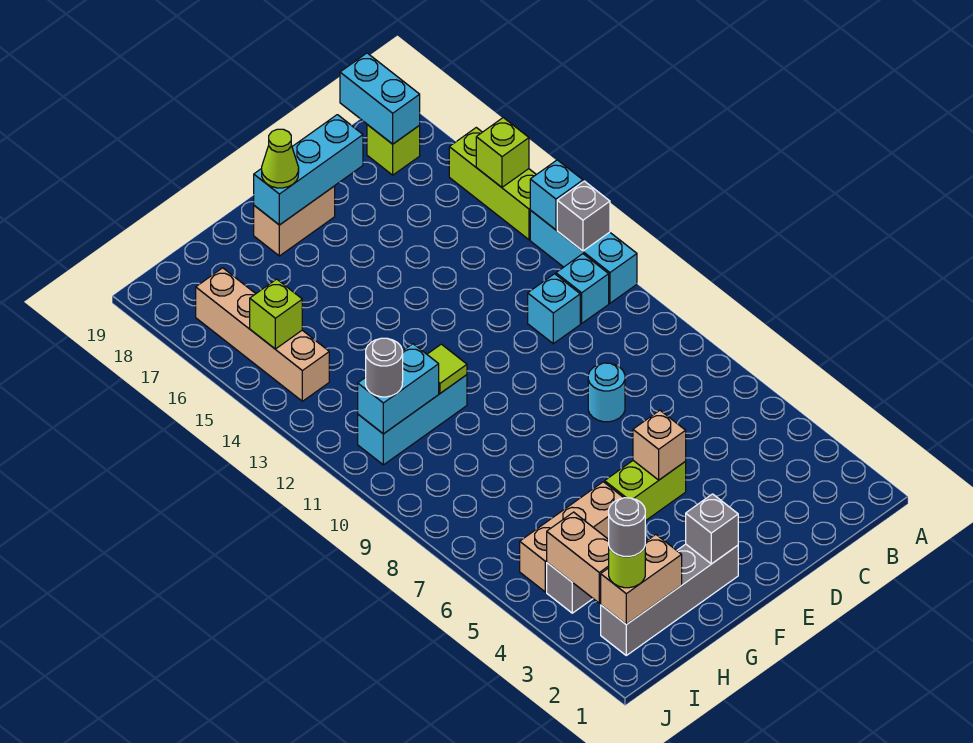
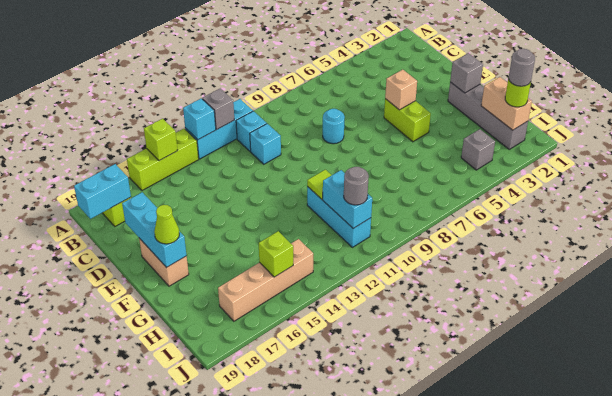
tan 1x3 brick [520,482,623,592] -> none
tan 1x2 brick [547,512,609,603] -> none

